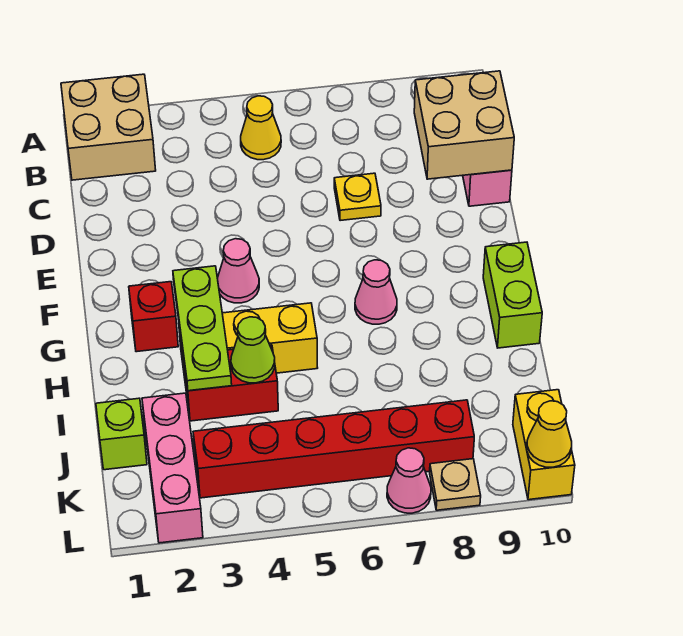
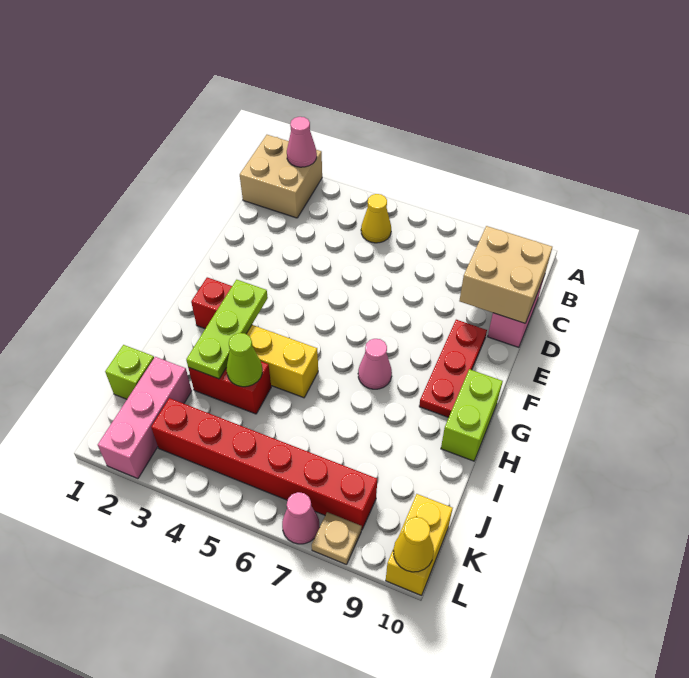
yellow 1x1 plate [334,173,381,221] -> none
none -> red 1x3 plate [419,320,487,417]
pink 1x1 cone [218,239,259,303] -> pink 1x1 cone moved to [287,117,317,167]

